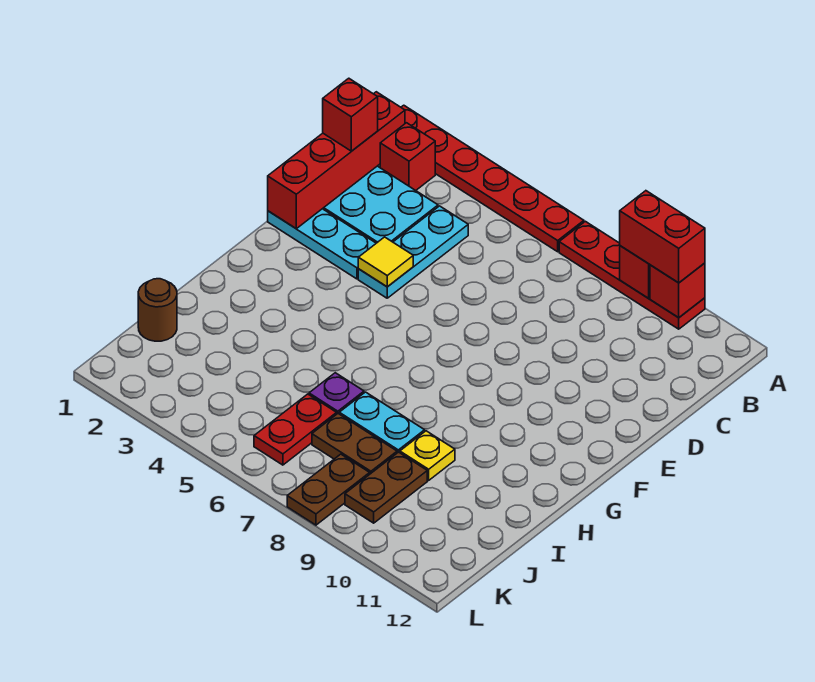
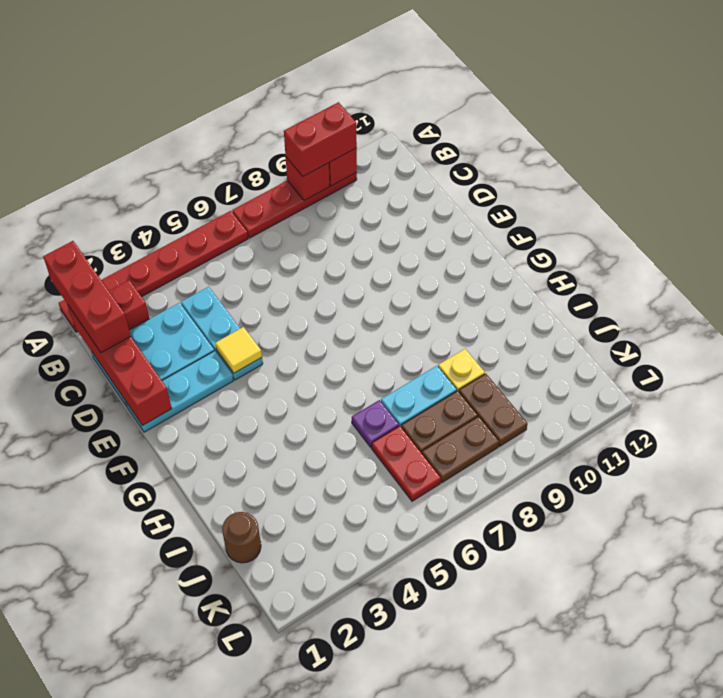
red 1x1 brick [323,78,378,151] -> red 1x3 brick [43,241,131,353]
brown 1x2 plate [287,454,370,525] -> brown 1x2 plate turned to [422,416,499,483]

